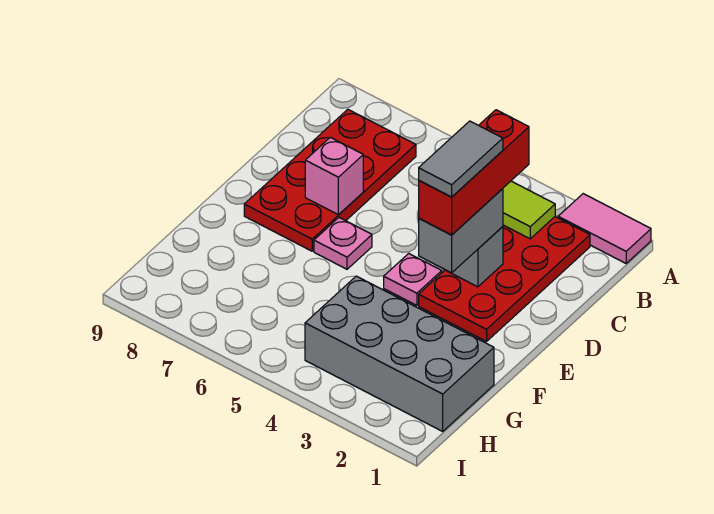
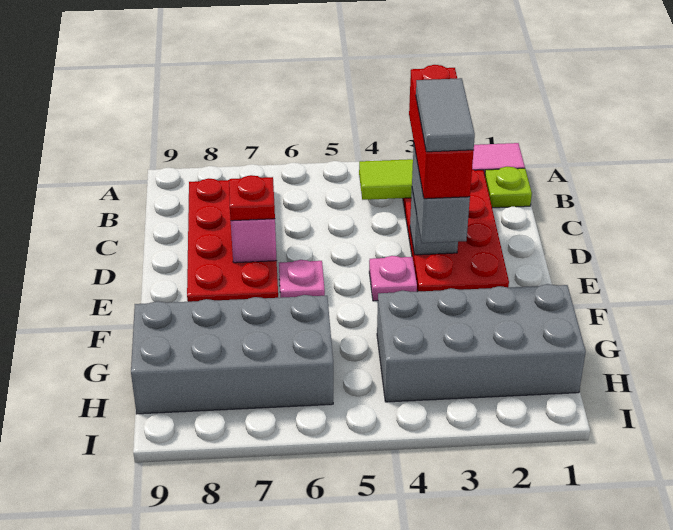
none -> lime 1x1 plate [485,167,532,208]
none -> red 1x1 plate [229,175,275,221]
none -> grey 2x4 brick [131,295,333,414]

